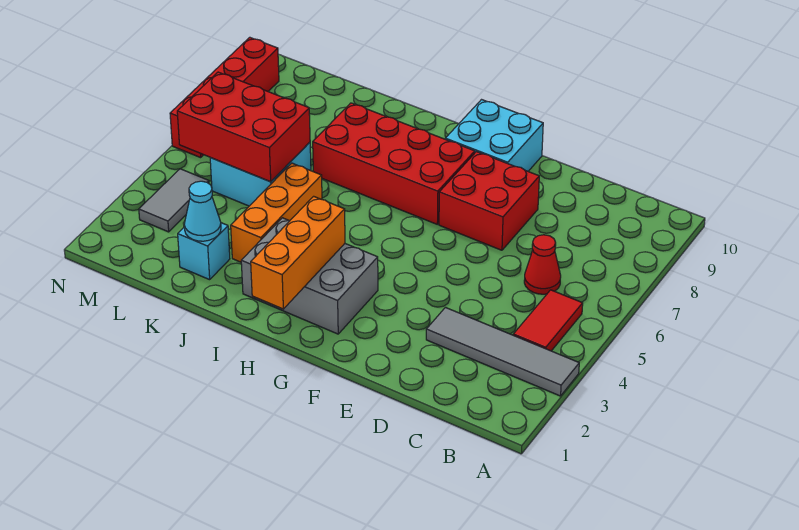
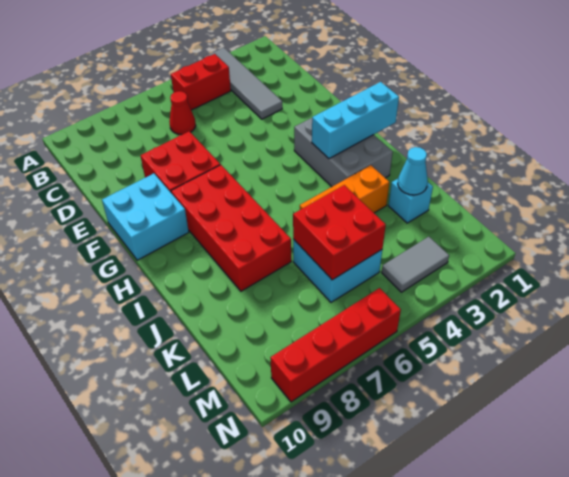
red 1x2 tile [513,290,583,351] -> red 1x2 brick [171,54,231,110]
orange 1x3 brick [251,196,345,309] -> cyan 1x3 brick [312,82,399,159]
red 2x3 brick [177,72,310,182] -> red 2x2 brick [293,185,386,280]

